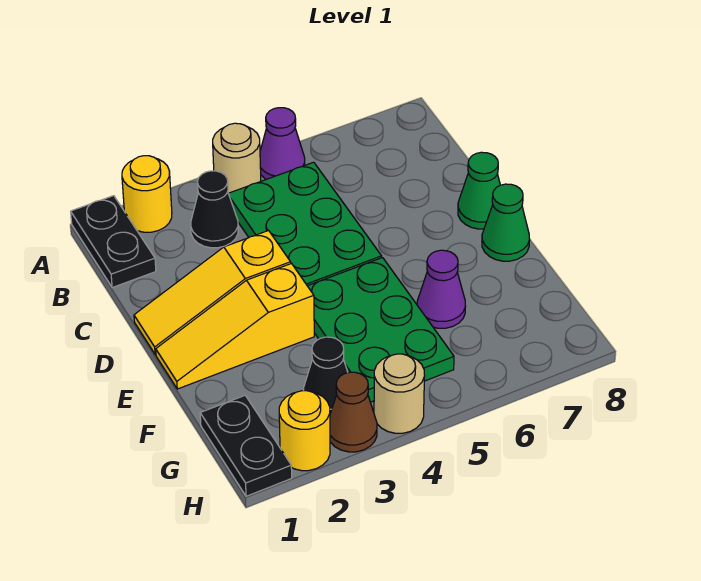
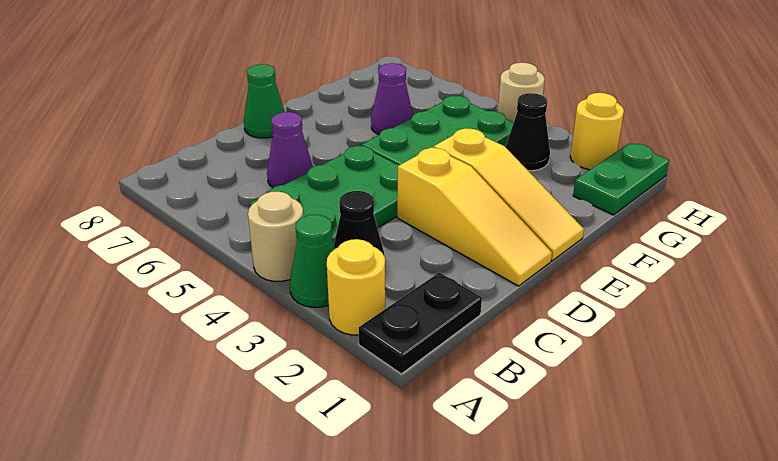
purple 1x1 cone [260,108,305,179] -> purple 1x1 cone moved to [267,112,313,188]
green 1x1 cone [482,184,530,261] -> green 1x1 cone moved to [290,215,335,307]
black 1x2 plate [200,396,292,496] -> green 1x2 plate [573,143,669,215]
brown 1x1 cone [330,372,377,452] -> none

